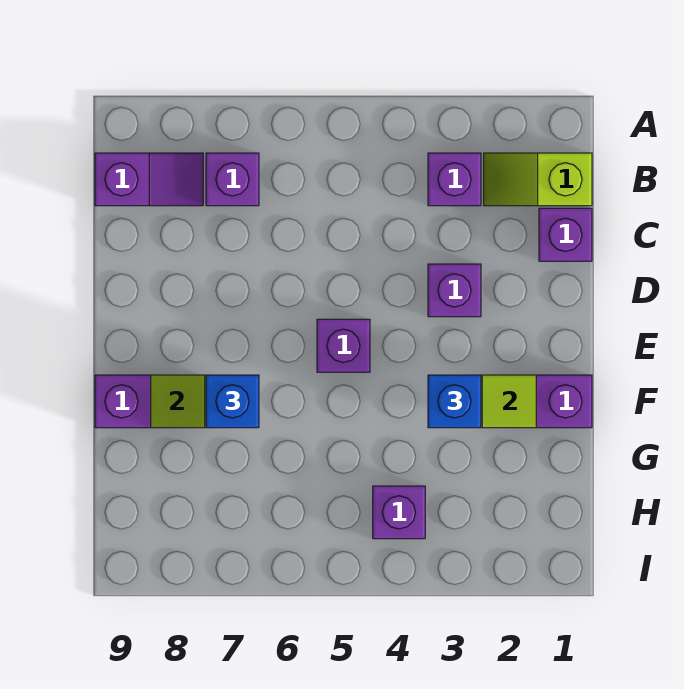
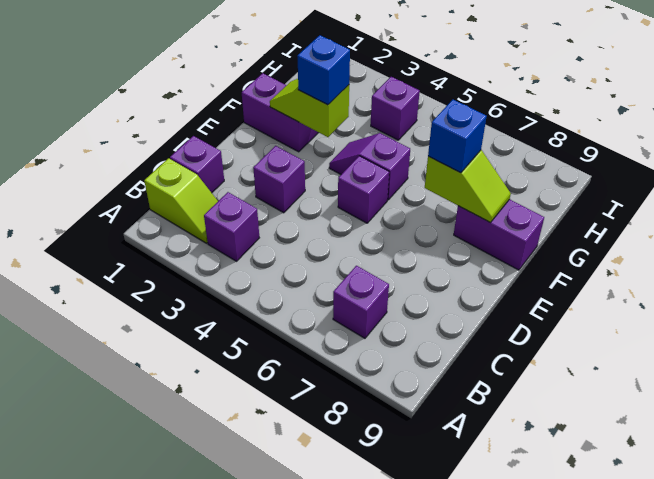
purple 1x2 slope [95,153,203,206] -> purple 1x2 slope moved to [329,133,410,200]

